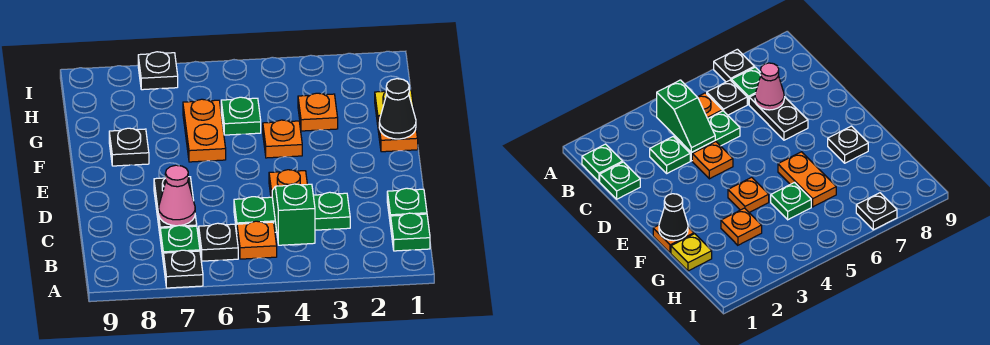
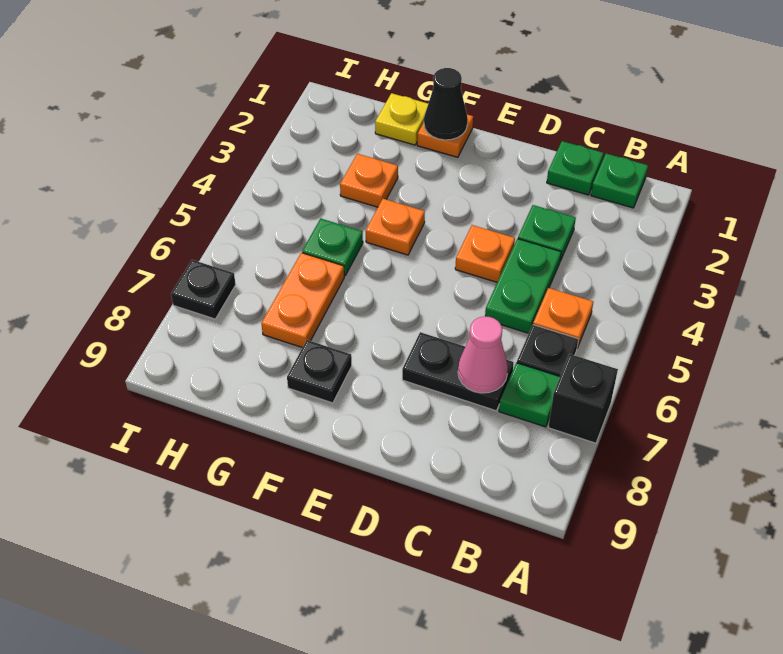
black 1x1 plate [163,250,203,288] -> black 1x1 brick [548,354,618,443]
green 1x2 slope [272,184,315,245] -> none
orange 1x2 plate [183,99,226,162] -> orange 1x2 plate turned to [261,253,344,348]

